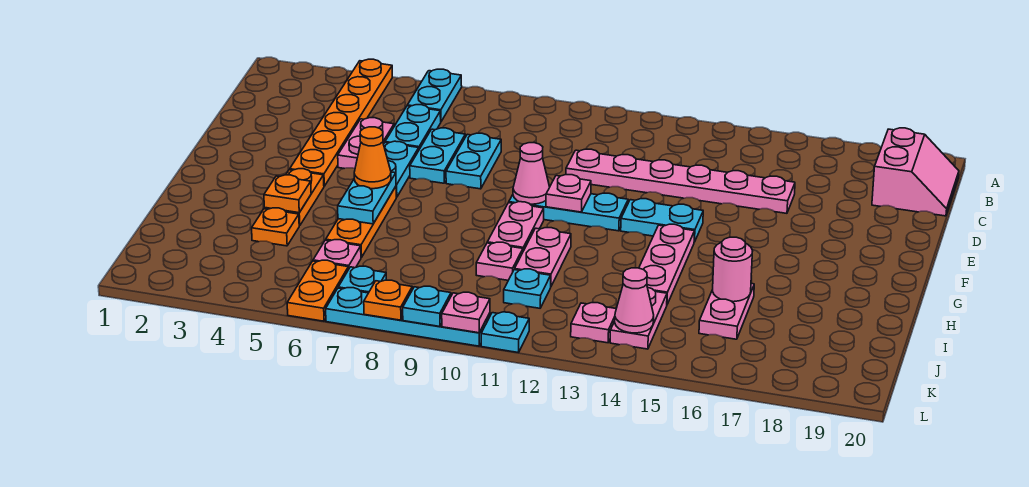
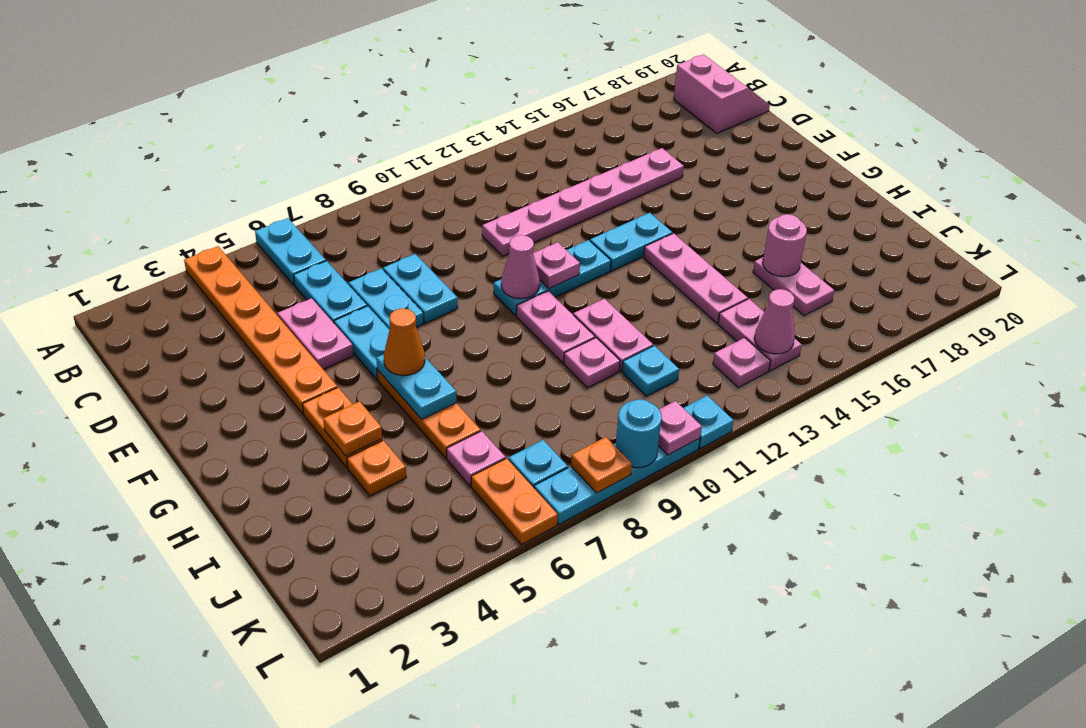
cyan 1x1 plate [403,286,451,326] -> cyan 1x1 round brick [616,399,662,468]

